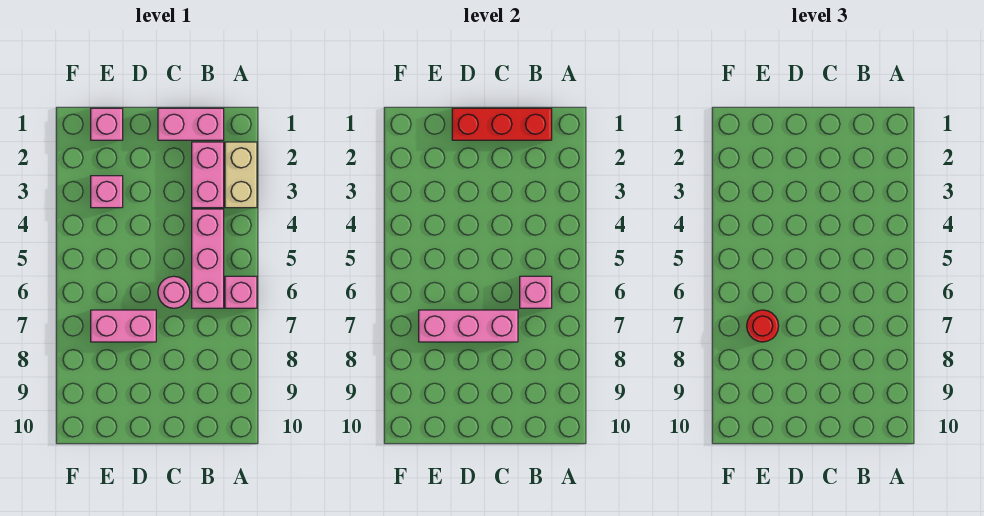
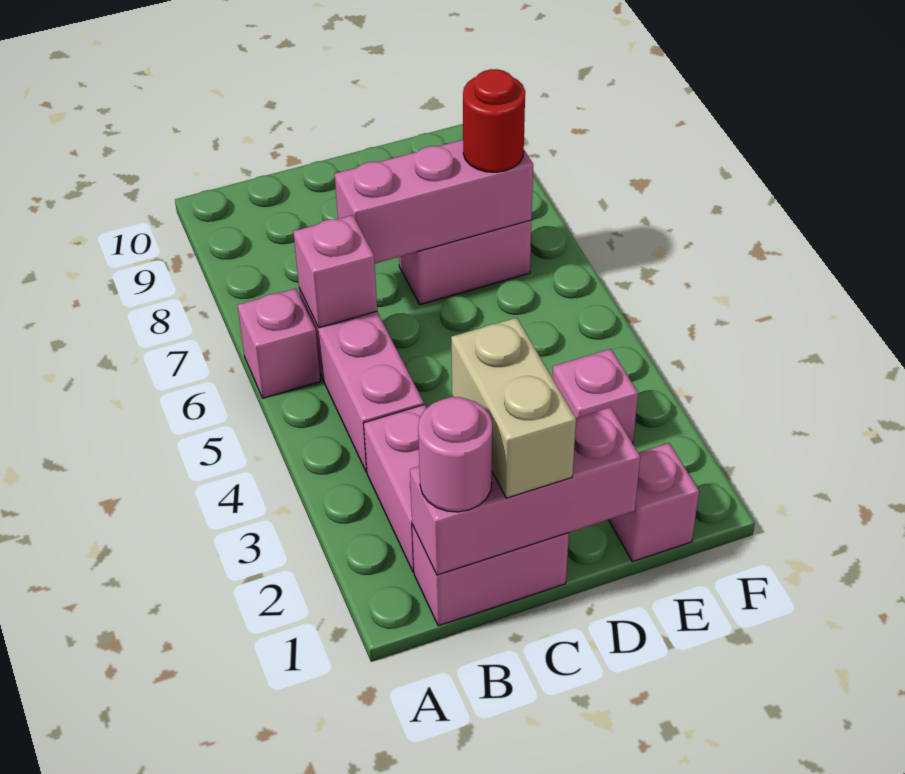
tan 1x2 brick [225,142,257,208] -> tan 1x2 brick moved to [451,318,576,498]
red 1x3 brick [452,108,552,140] -> pink 1x3 brick [410,407,640,575]
pink 1x1 round brick [158,276,190,308] -> pink 1x1 round brick moved to [418,397,492,512]

